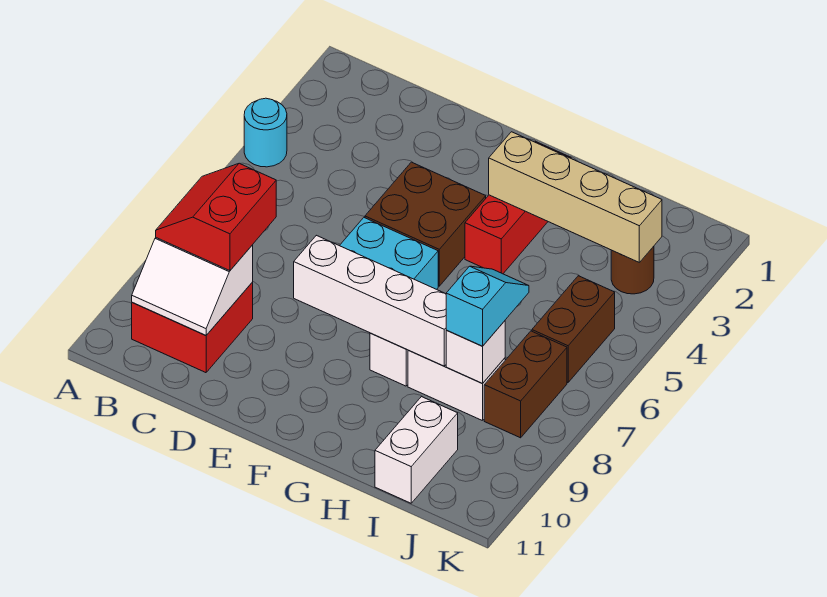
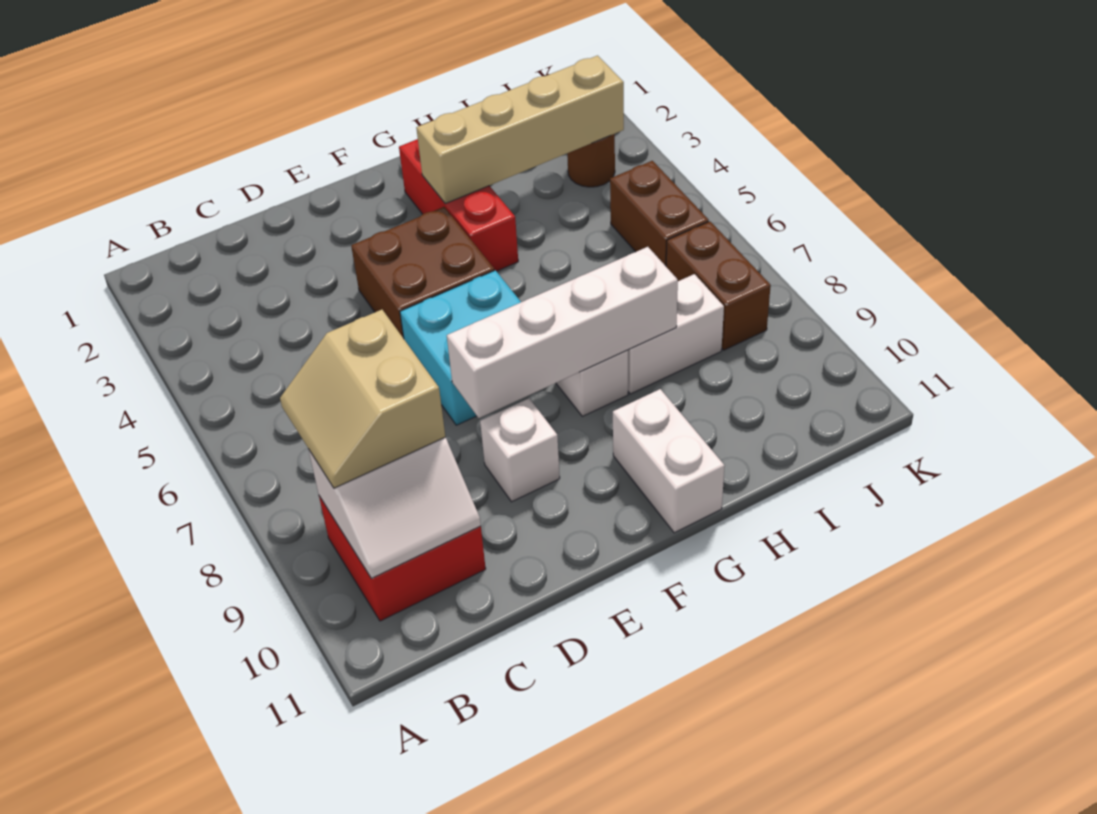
cyan 1x1 round brick [244,98,287,167] -> none
red 2x2 slope [156,163,276,271] -> tan 2x2 slope [280,310,445,488]
cyan 1x2 slope [446,266,529,346] -> none
white 1x1 brick [446,321,505,384] -> white 1x1 brick moved to [480,398,560,502]
white 1x2 brick [375,397,458,503] -> white 1x2 brick moved to [613,389,725,533]

